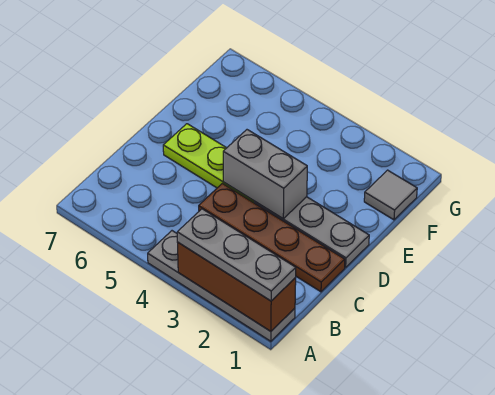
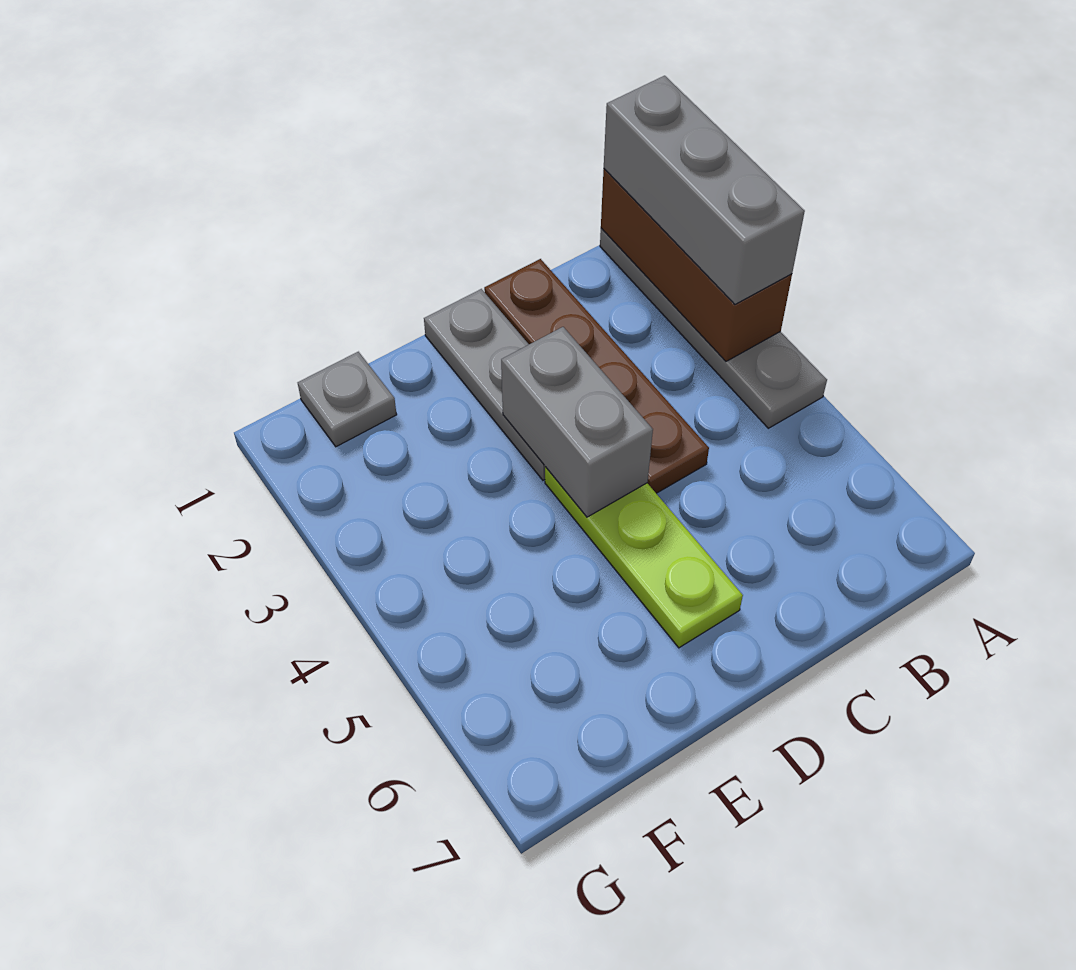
grey 1x3 plate [177,209,296,301] -> grey 1x3 brick [604,76,805,304]
grey 1x1 tile [364,170,417,220] -> grey 1x1 plate [298,352,397,447]

